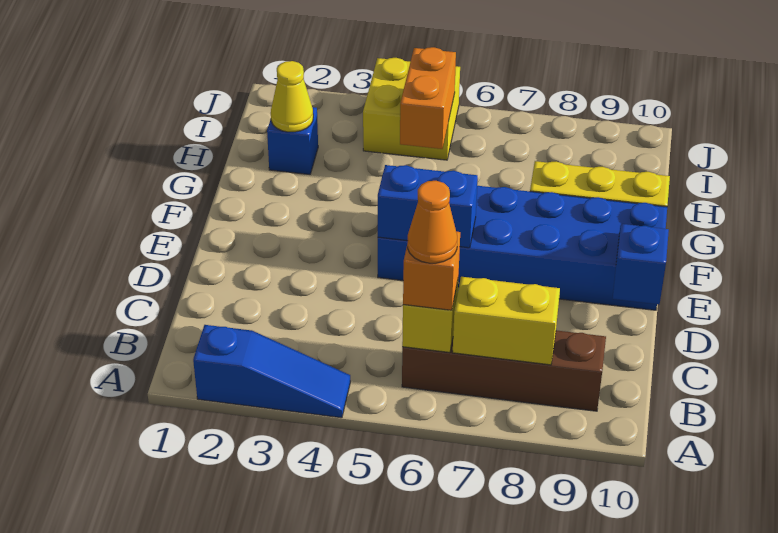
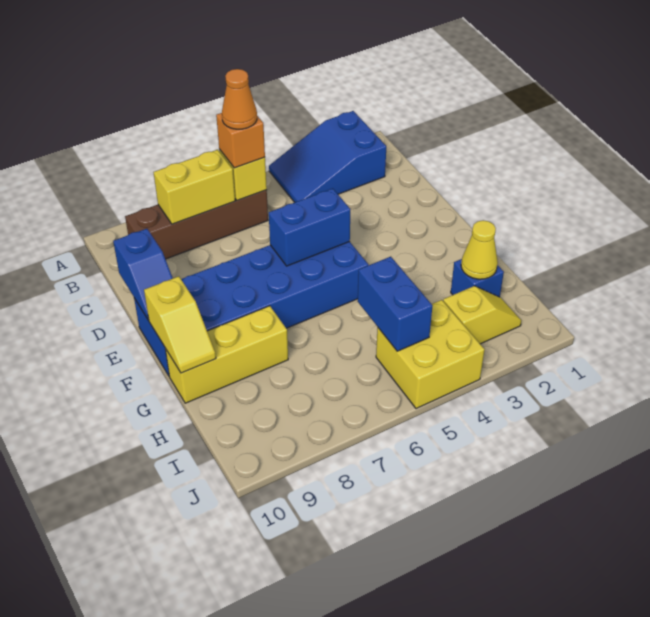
blue 1x3 slope [193,325,350,418] -> blue 2x3 slope [269,111,386,202]
none -> yellow 1x2 slope [144,276,216,373]
orange 1x2 brick [400,47,456,149] -> blue 1x2 brick [358,257,432,351]
none -> yellow 1x2 slope [443,286,521,344]

